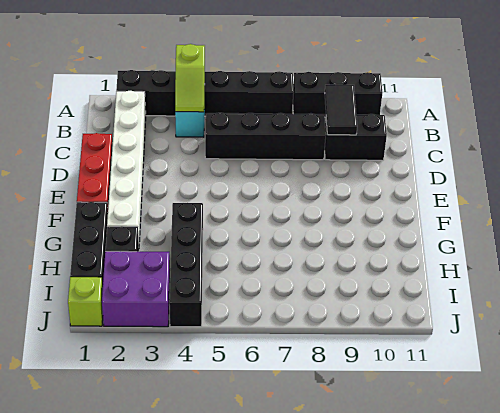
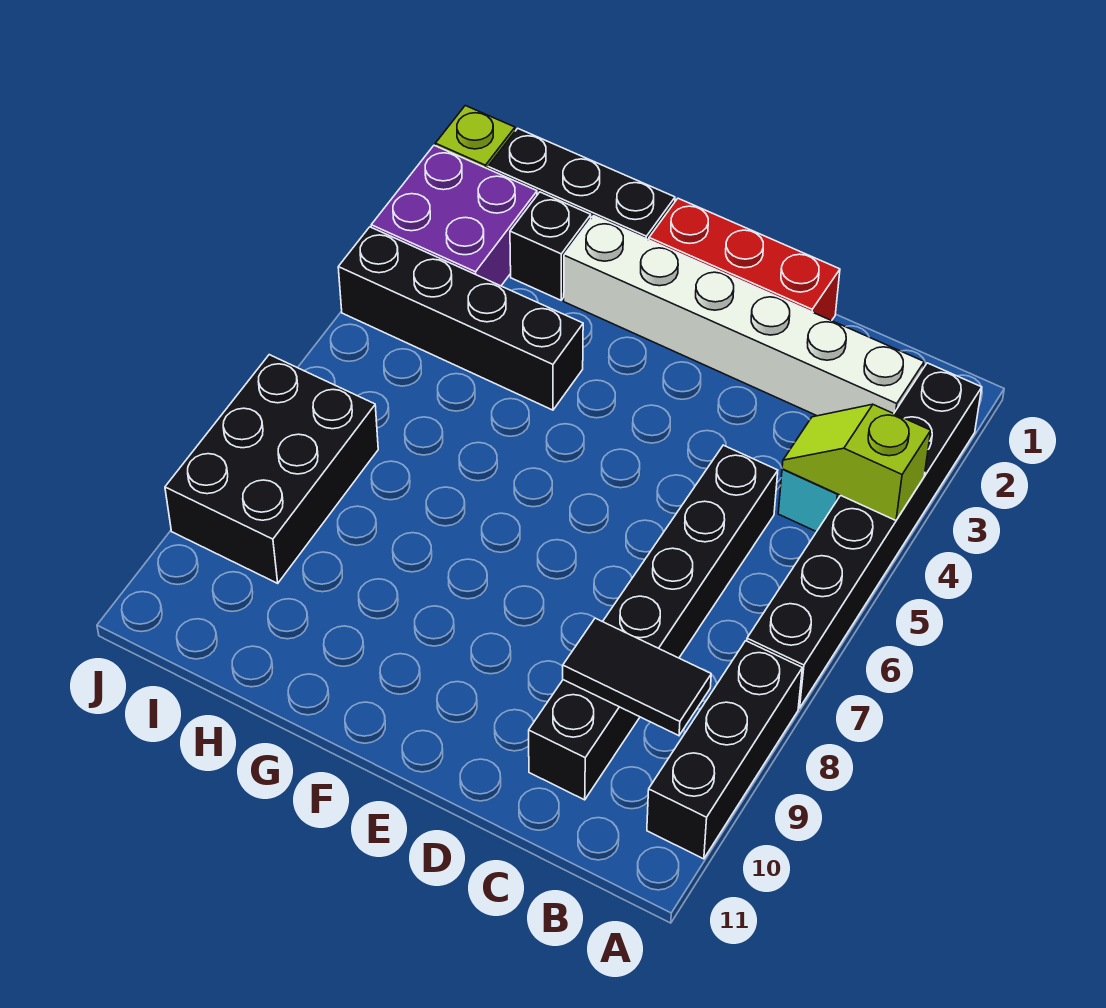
none -> black 2x3 brick [165,355,378,583]

